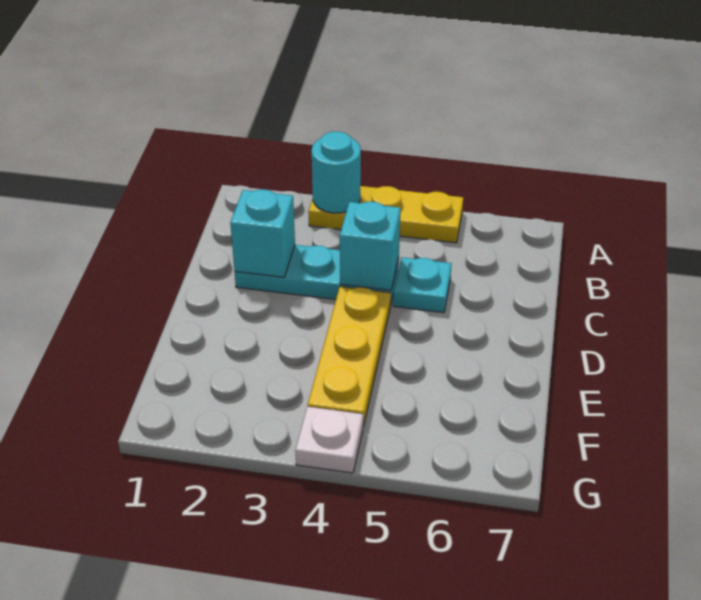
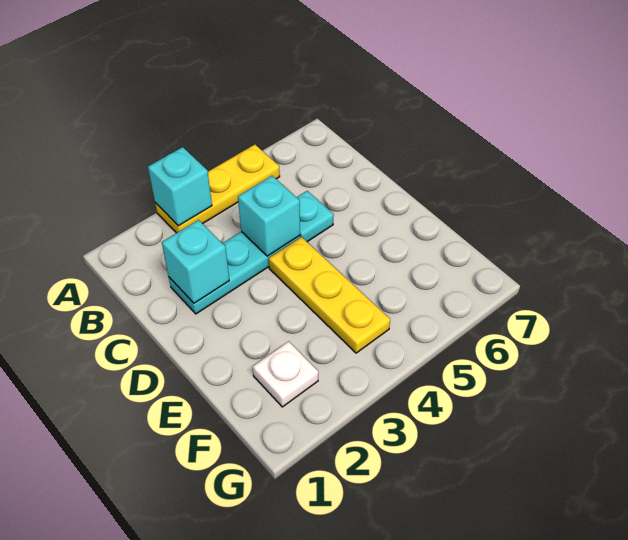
cyan 1x1 round brick [312,132,361,213] -> cyan 1x1 brick [148,147,212,226]
white 1x1 plate [295,407,363,473] -> white 1x1 plate moved to [253,341,318,407]

